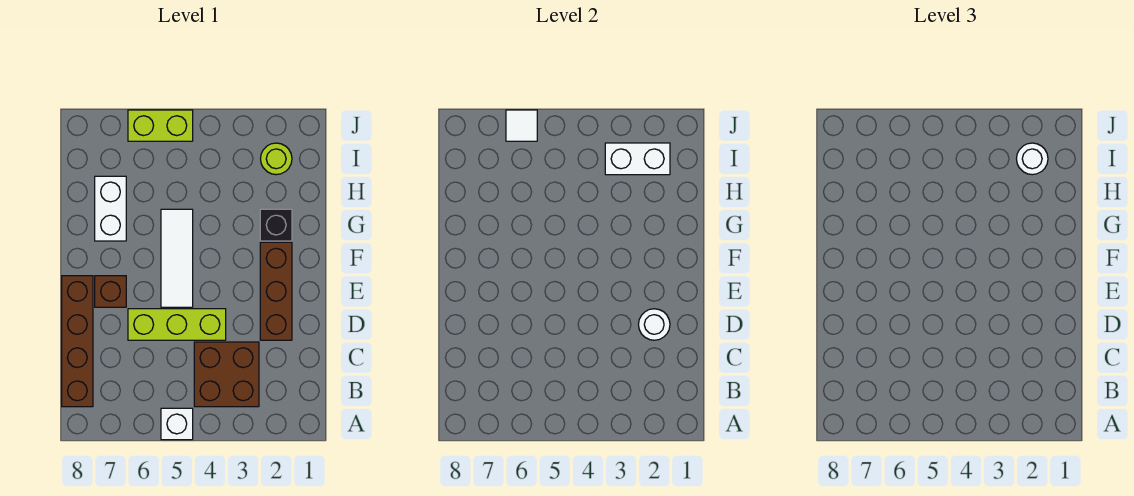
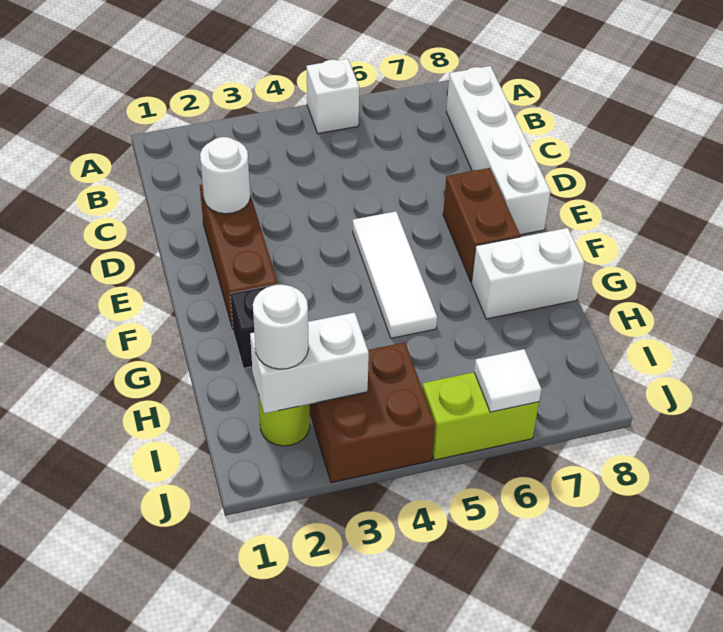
brown 2x2 brick [194,342,259,407] -> brown 2x2 brick moved to [310,342,435,483]
brown 1x4 brick [62,276,93,407] -> white 1x4 brick [446,66,551,235]
lime 1x3 brick [128,309,226,340] -> none
brown 1x1 brick [95,276,126,307] -> brown 1x2 brick [443,168,520,282]
white 1x2 brick [95,176,126,241] -> white 1x2 brick turned to [472,228,584,319]

